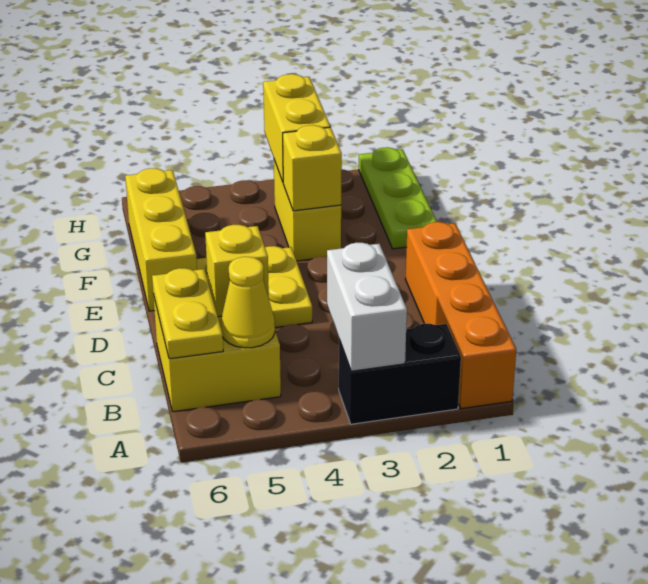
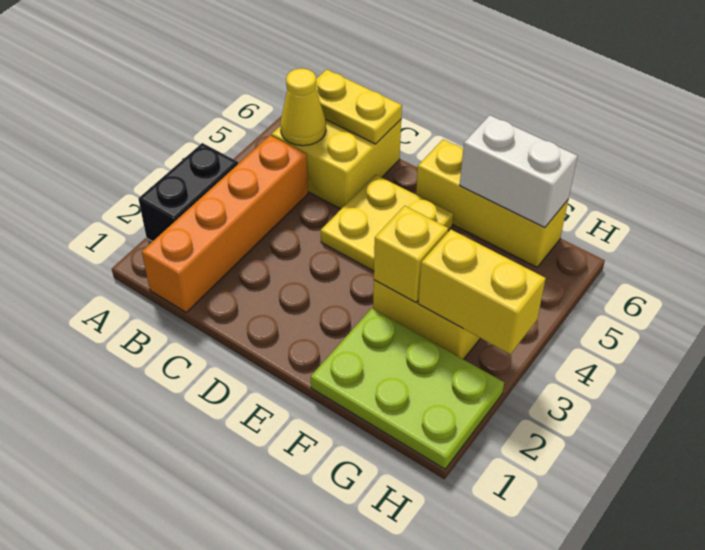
orange 1x4 brick [405,222,516,409] -> orange 1x4 brick turned to [142,135,308,312]
white 1x2 brick [327,243,407,371] -> white 1x2 brick moved to [460,115,578,228]
yellow 1x1 brick [205,225,269,317] -> none
lime 1x3 plate [359,147,437,249] -> lime 2x3 plate [311,308,504,469]

